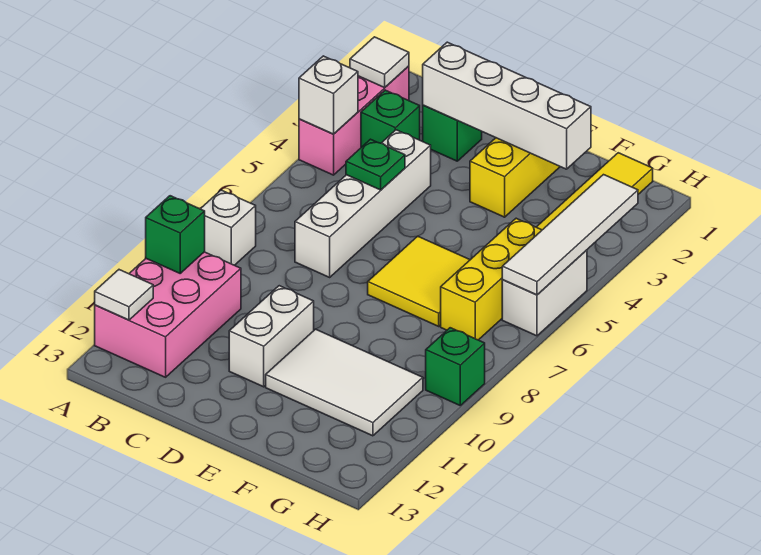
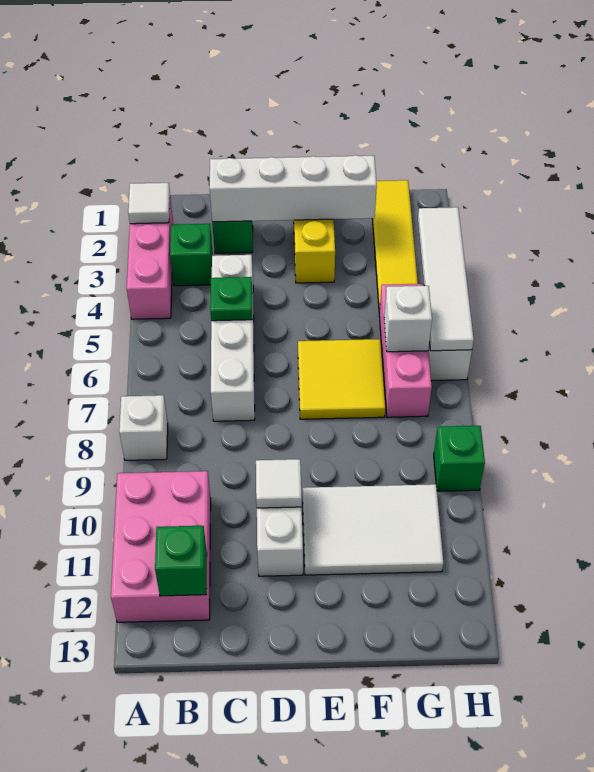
white 1x1 brick [299,56,358,134] -> white 1x1 brick moved to [384,286,432,352]
green 1x1 brick [146,196,205,273] -> green 1x1 brick moved to [155,526,207,596]
white 1x1 tile [95,270,153,320] -> white 1x1 tile moved to [256,459,302,508]
yellow 1x3 brick [441,218,542,340] -> pink 1x3 brick [379,284,432,417]

